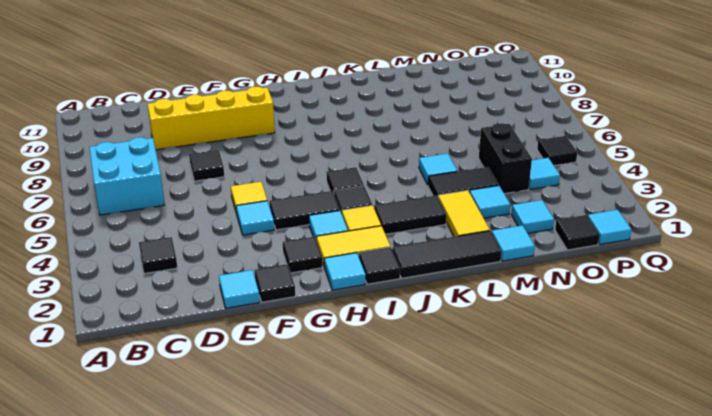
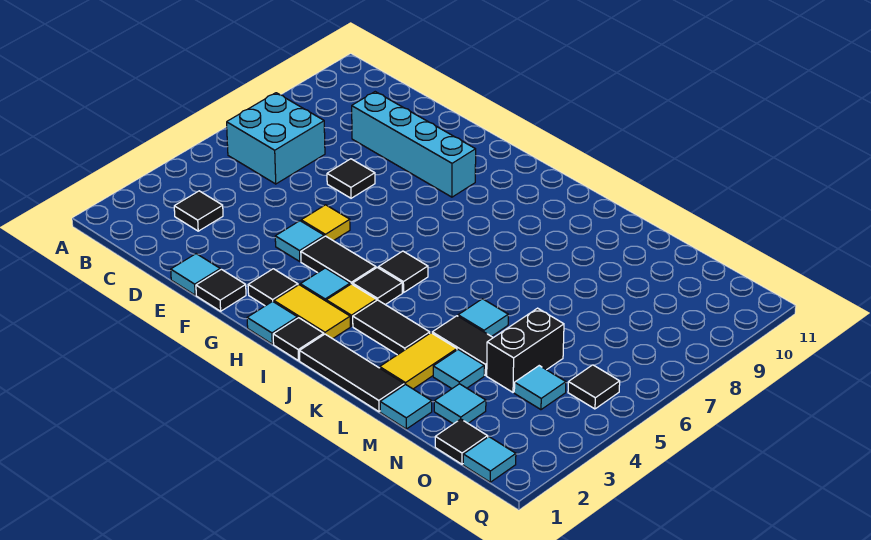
yellow 1x4 brick [148,87,275,150] -> cyan 1x4 brick [352,92,476,197]

